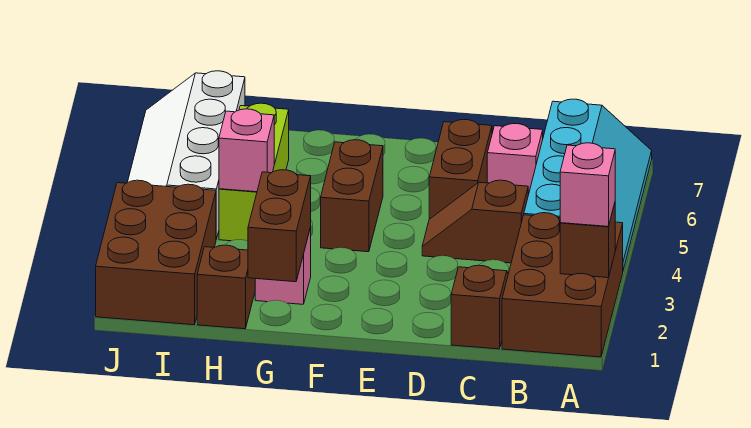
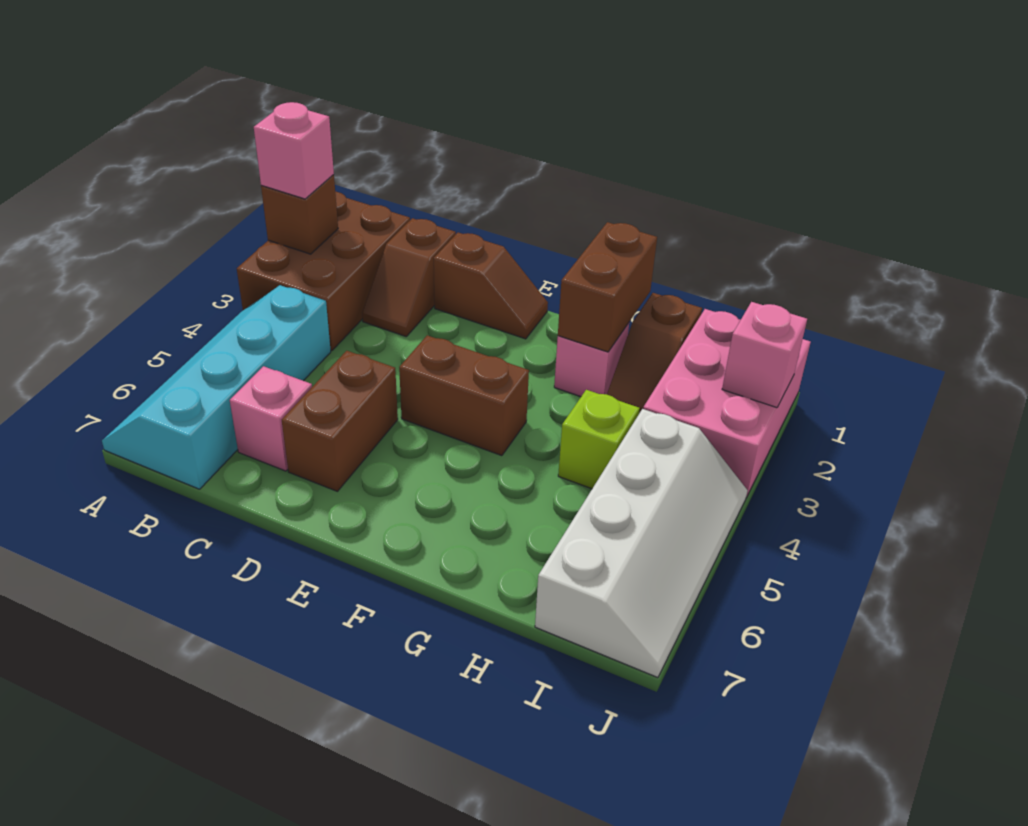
brown 1x2 slope [422,180,528,263] -> brown 1x2 slope moved to [434,233,548,339]
brown 1x2 brick [321,140,383,252] -> brown 1x2 brick turned to [399,335,529,456]
lime 1x3 brick [219,103,289,241] -> lime 1x1 brick [558,390,639,489]
pink 1x1 brick [219,109,274,192] -> pink 1x1 brick moved to [722,302,807,408]
brown 2x3 brick [96,180,216,325] -> pink 2x3 brick [643,309,811,498]

